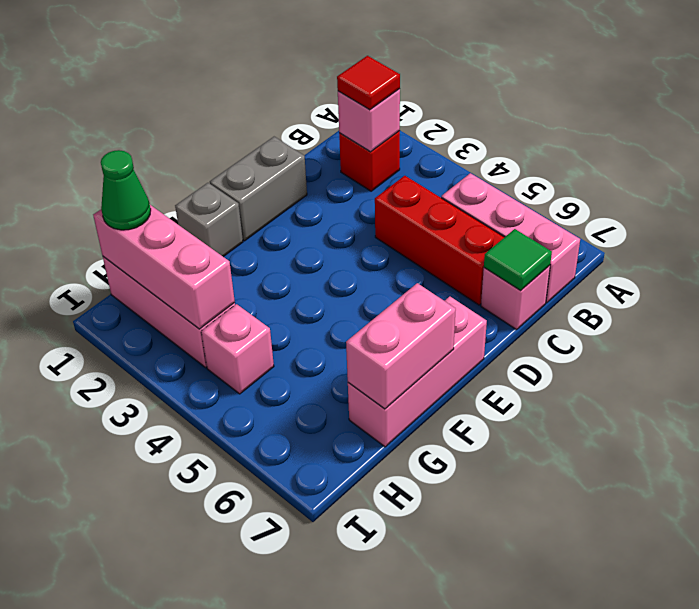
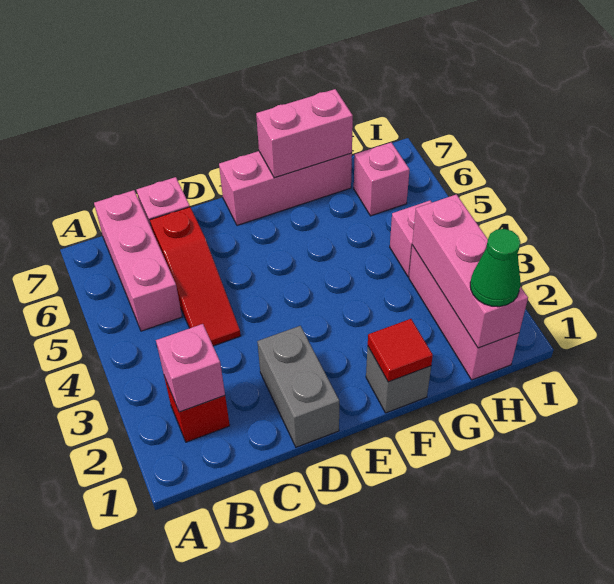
red 1x1 tile [337,56,400,110] -> red 1x1 tile moved to [368,319,433,382]
red 1x3 brick [375,176,504,305] -> red 1x3 slope [150,207,241,346]
green 1x1 tile [484,229,552,291] -> none
grey 1x2 brick [210,137,307,241] -> grey 1x2 brick turned to [257,326,339,447]
none -> pink 1x1 brick [354,142,410,216]

